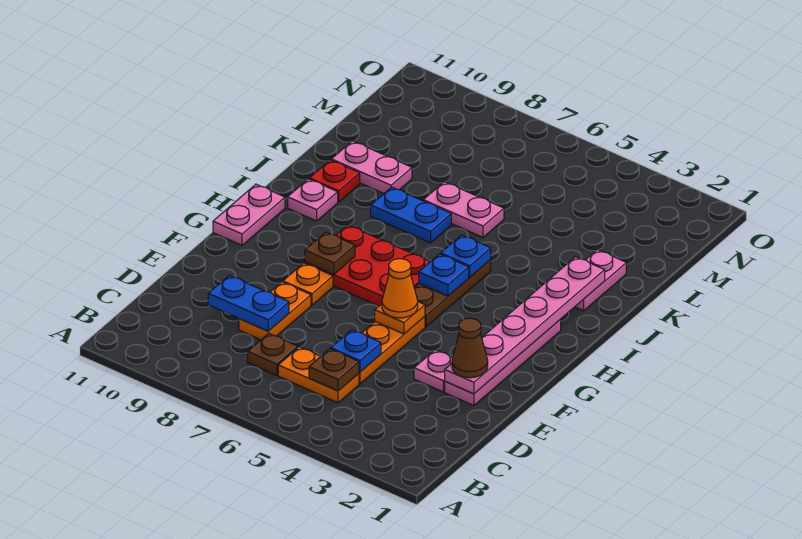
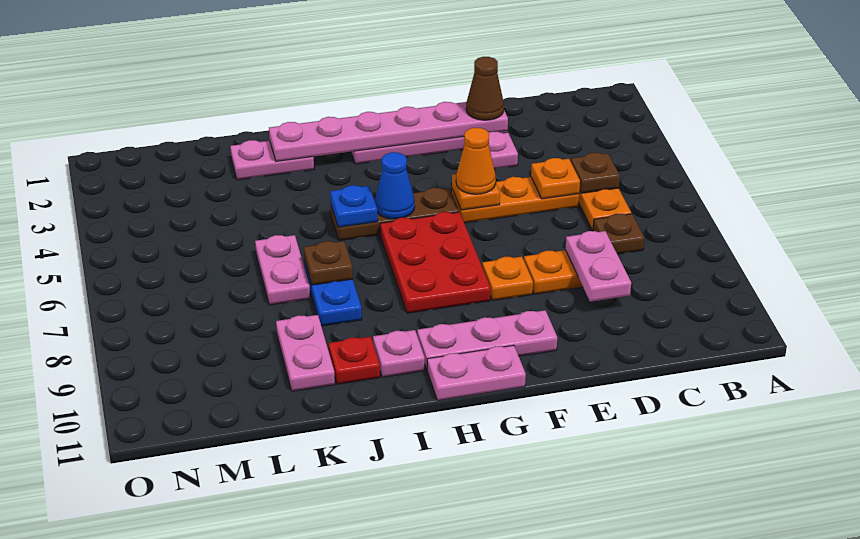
blue 1x1 plate [331,330,381,372] -> orange 1x1 plate [531,158,580,199]
blue 1x2 plate [208,275,289,331] -> pink 1x2 plate [565,231,631,302]
none -> pink 1x3 plate [417,310,557,369]
brown 1x1 plate [305,232,355,274] -> brown 1x1 plate moved to [304,241,353,285]
blue 1x1 plate [419,254,469,296] -> blue 1x1 cone [375,152,415,219]

